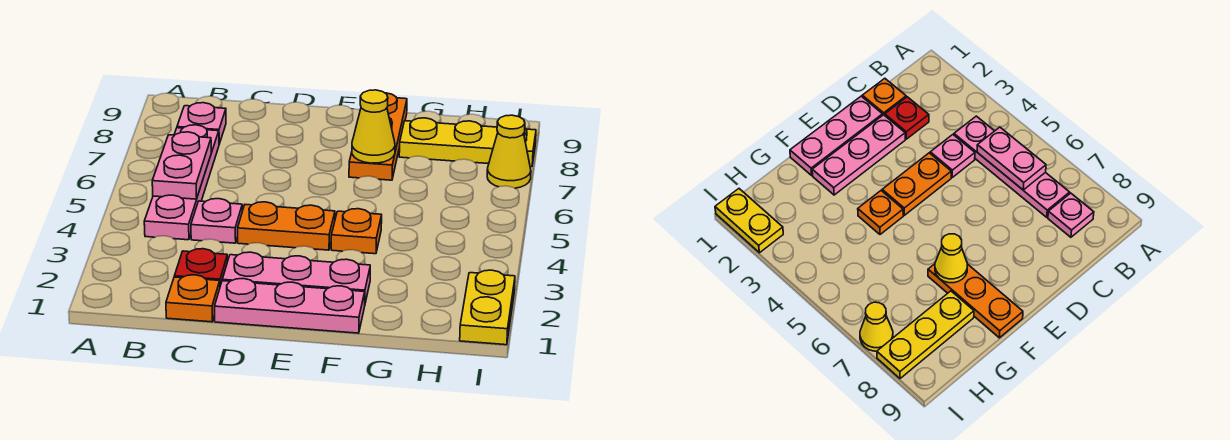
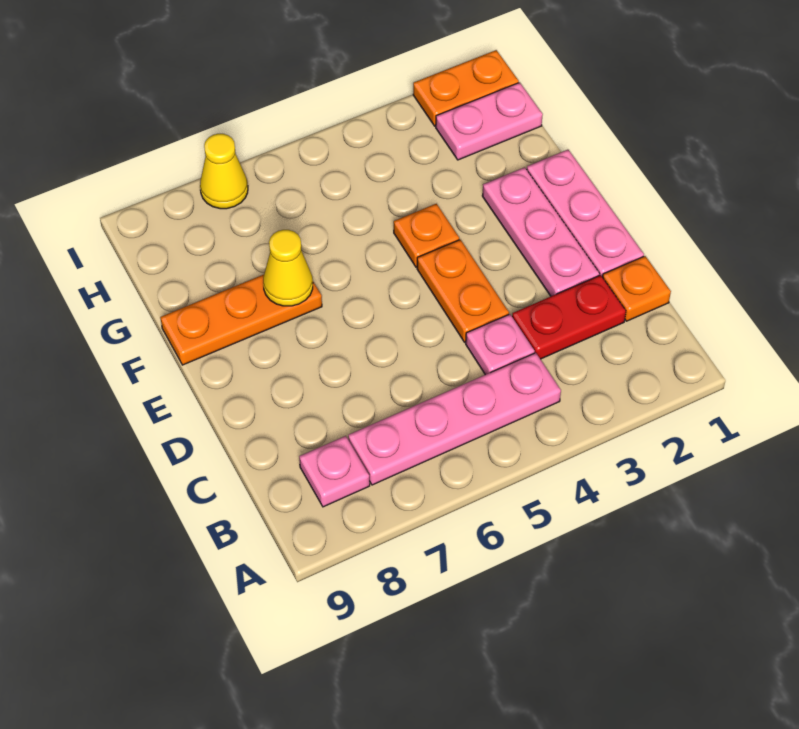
pink 1x2 plate [152,132,211,199] -> pink 1x2 plate moved to [436,82,543,160]
red 1x1 plate [174,249,228,286] -> red 1x2 plate [512,275,626,359]
yellow 1x3 plate [399,118,536,167] -> none
yellow 1x2 plate [460,270,515,345] -> orange 1x2 plate [413,50,519,126]

